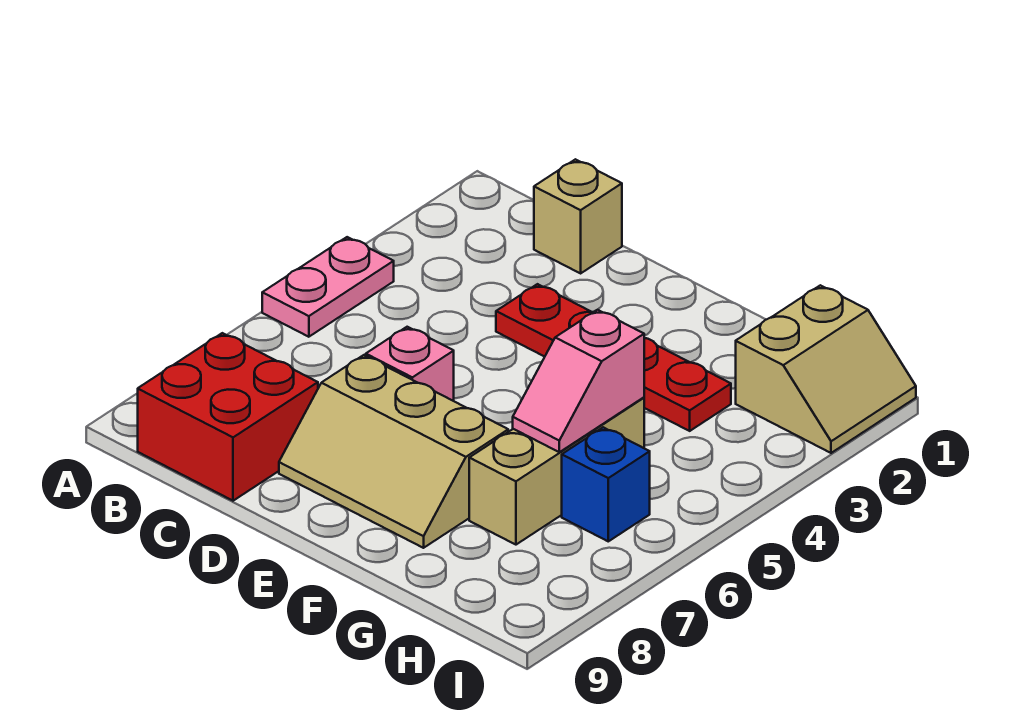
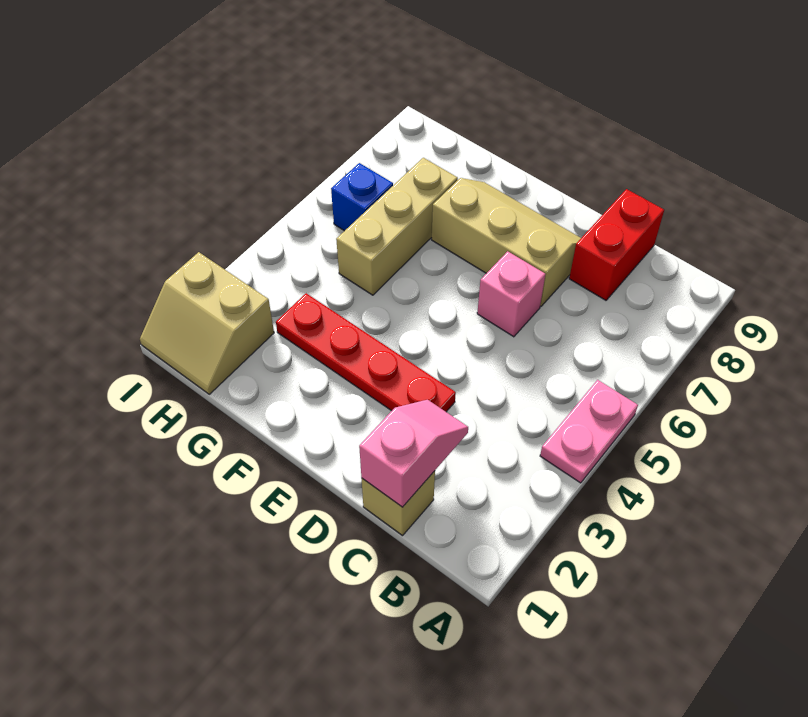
red 2x2 brick [138,333,318,501] -> red 1x2 brick [569,189,664,300]
pink 1x2 slope [513,310,644,452] -> pink 1x2 slope moved to [359,400,468,507]
tan 2x2 slope [736,285,916,453] -> tan 2x2 slope turned to [140,252,274,394]

